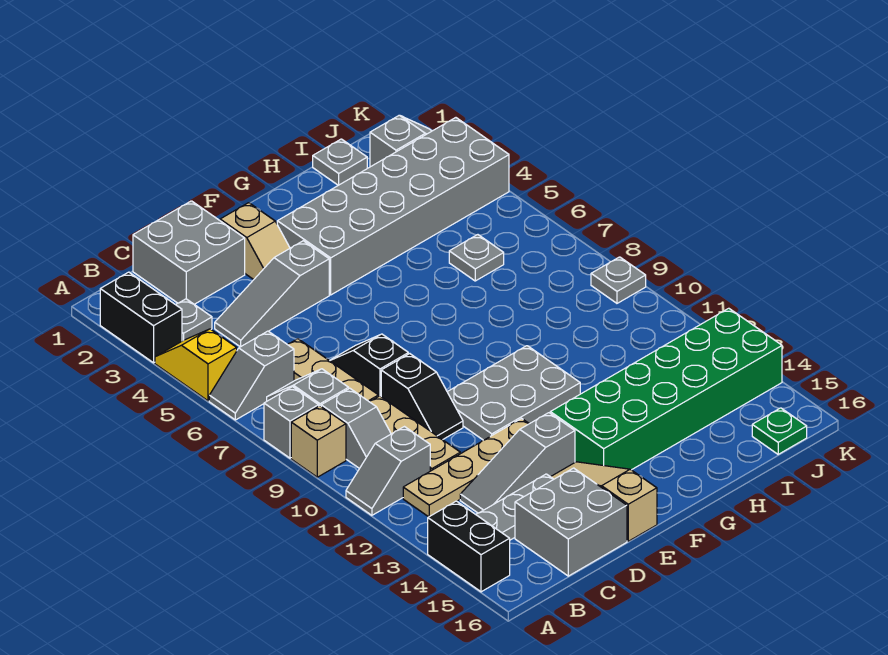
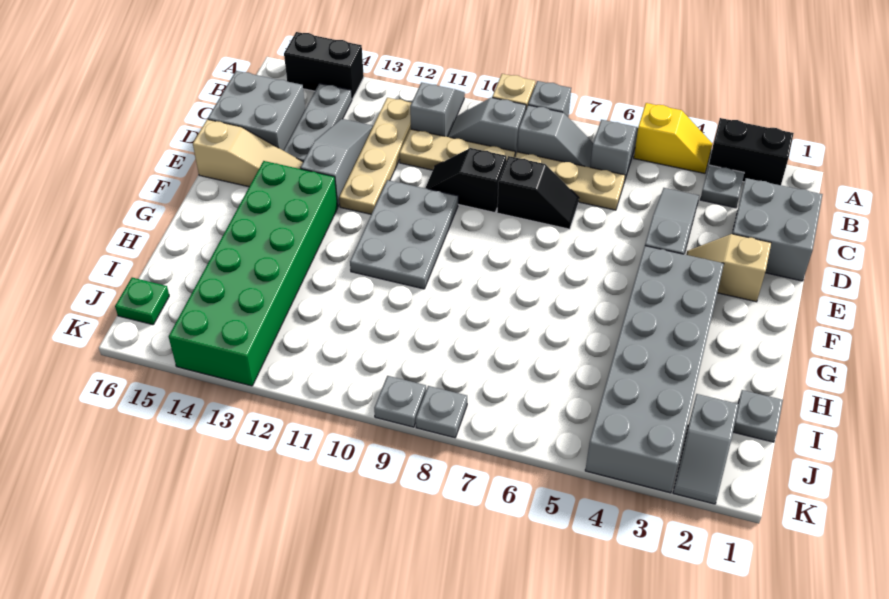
grey 1x1 plate [449,235,504,281] -> grey 1x1 plate moved to [416,386,467,438]

